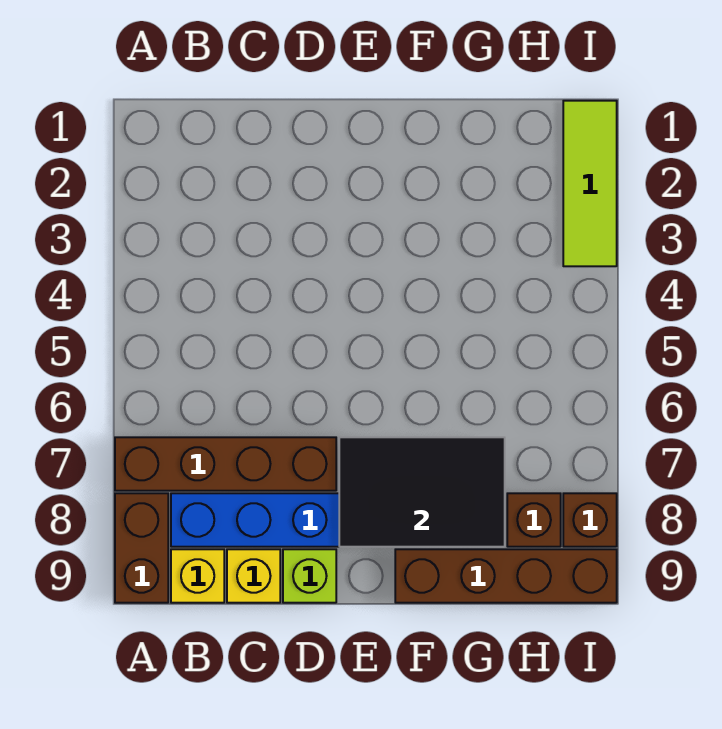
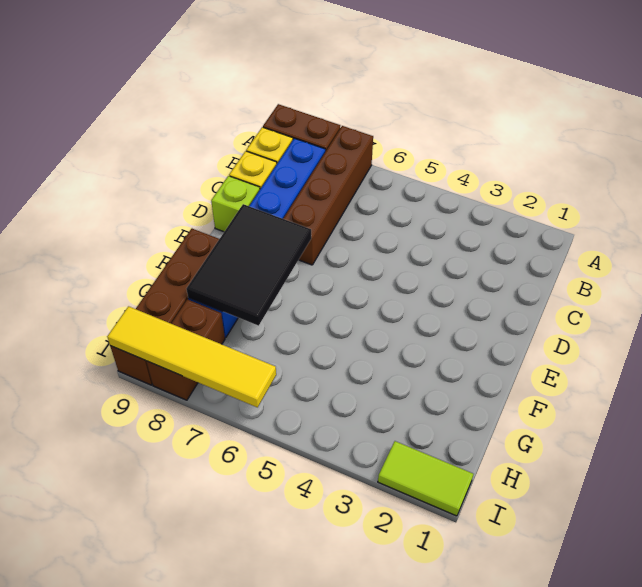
lime 1x3 tile [563,101,617,266] -> lime 1x2 tile [378,441,473,516]
none -> yellow 1x4 tile [107,306,276,407]

